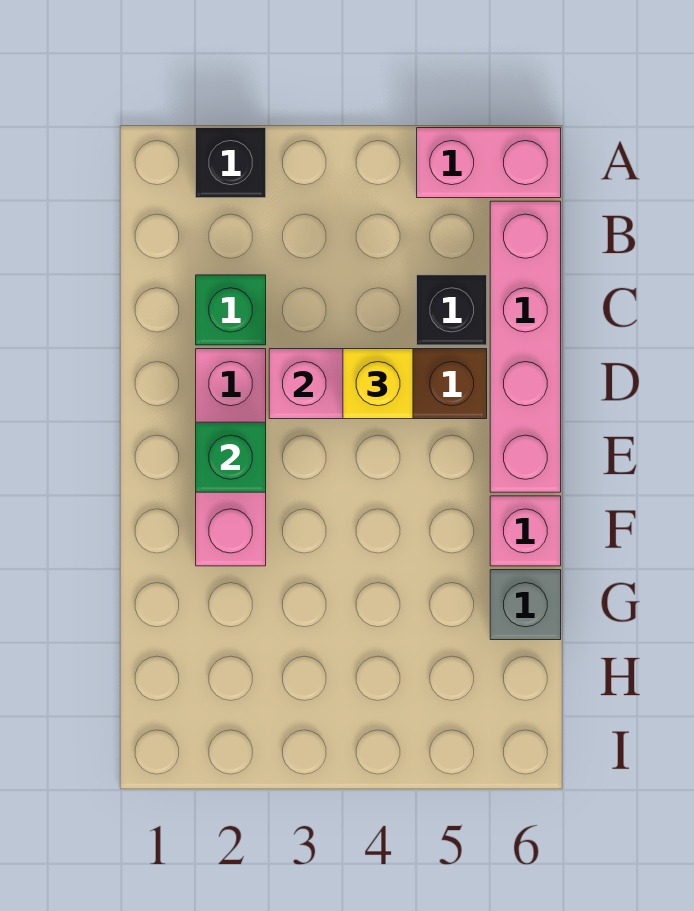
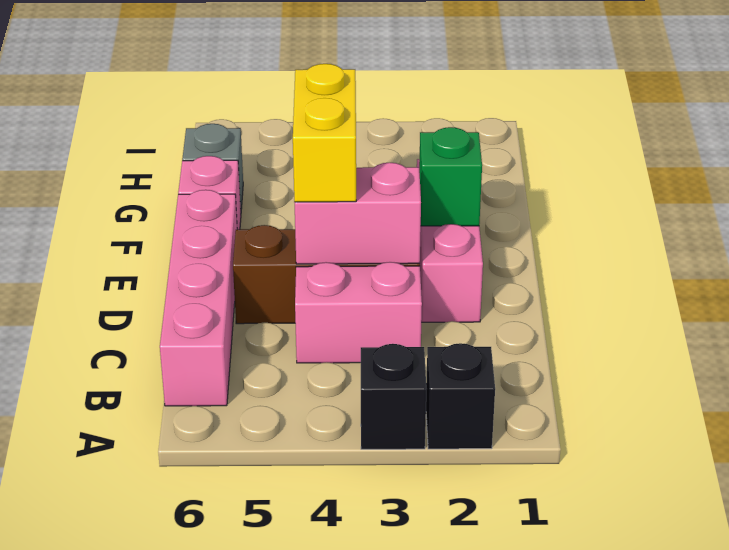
pink 1x2 brick [417,128,561,198] -> pink 1x2 brick moved to [295,262,422,363]
green 1x1 brick [196,275,266,345] -> none
black 1x1 brick [417,275,487,345] -> black 1x1 brick moved to [361,344,426,449]
yellow 1x1 brick [343,349,413,419] -> yellow 1x2 brick [293,64,356,202]

